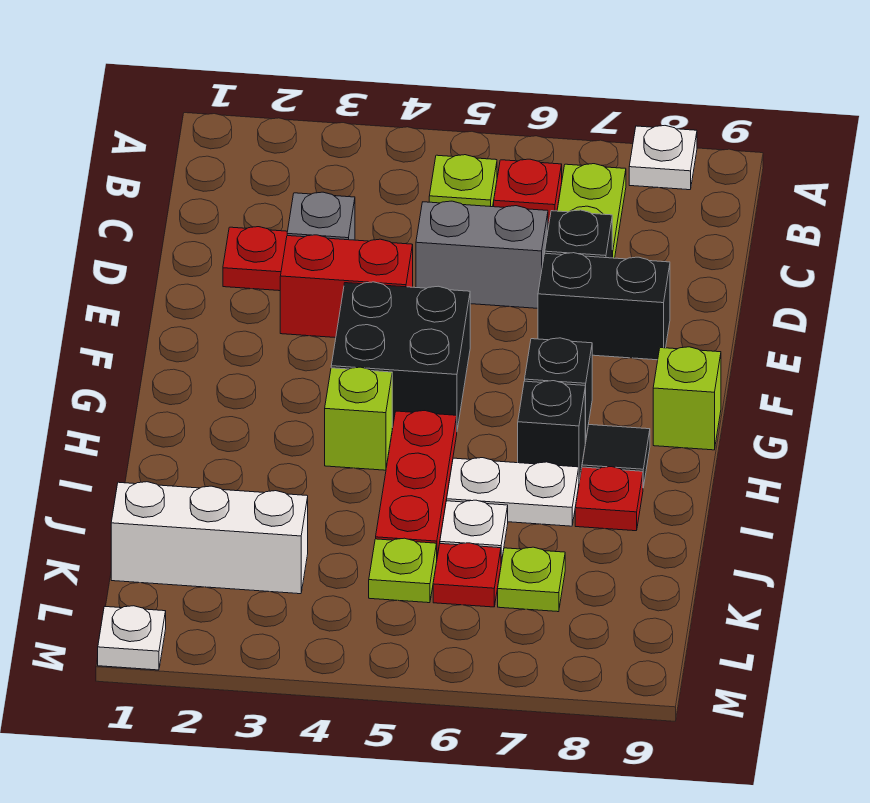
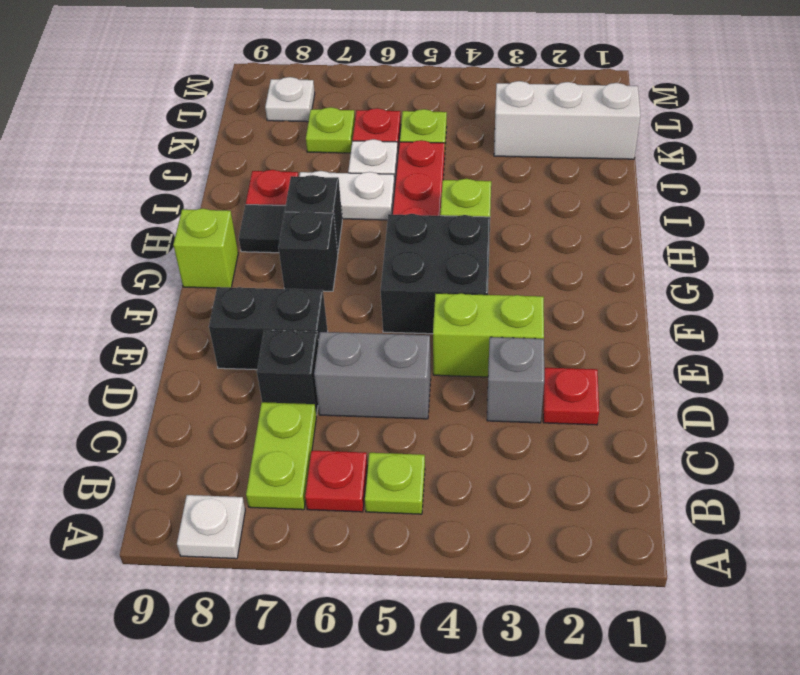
red 1x2 brick [280,235,413,338] -> lime 1x2 brick [433,293,544,377]
white 1x1 plate [98,606,166,670] -> white 1x1 plate moved to [265,77,315,122]

